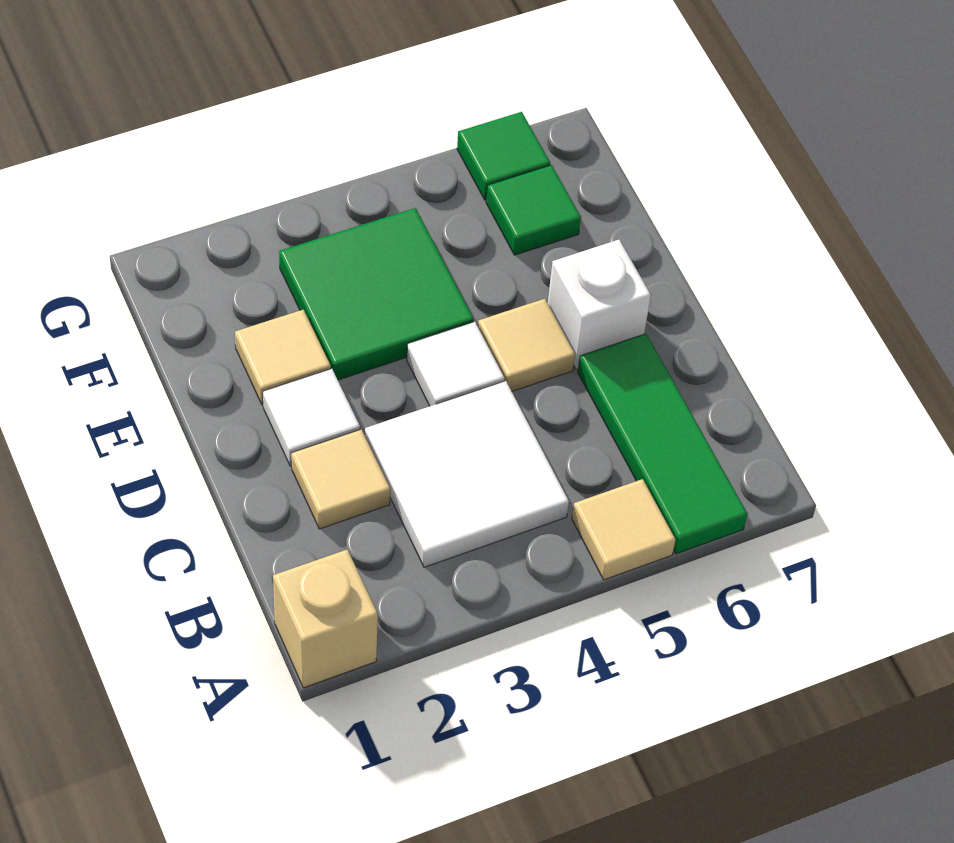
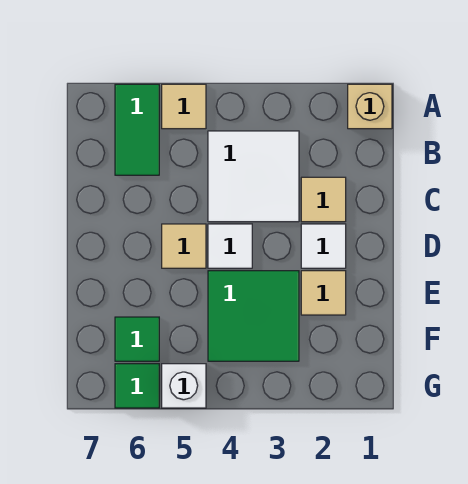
green 1x3 tile [578,334,747,554] -> green 1x2 tile [115,84,159,175]
white 1x1 brick [548,240,651,370] -> white 1x1 brick moved to [162,364,206,408]

